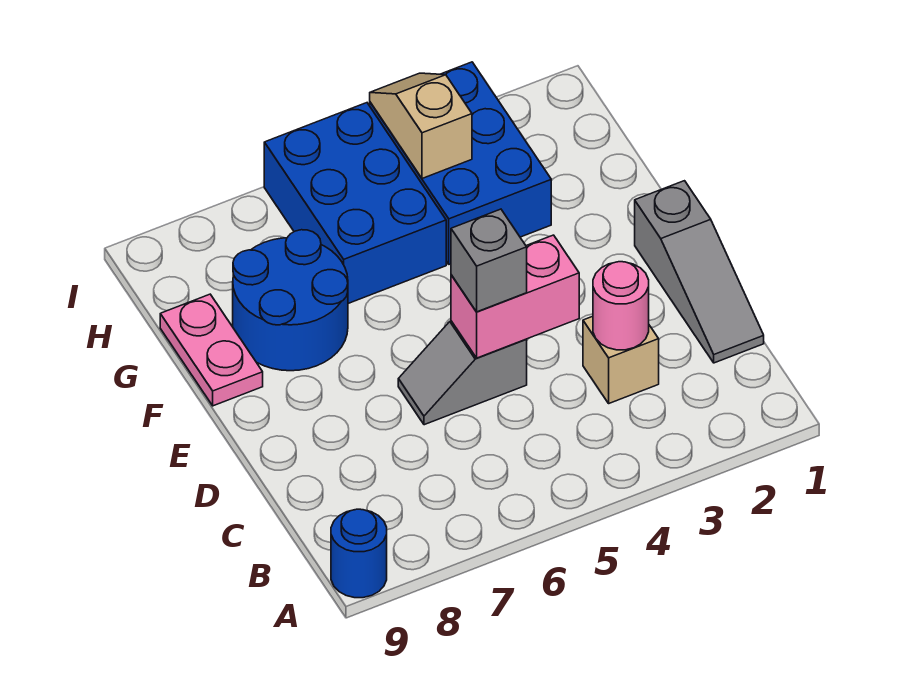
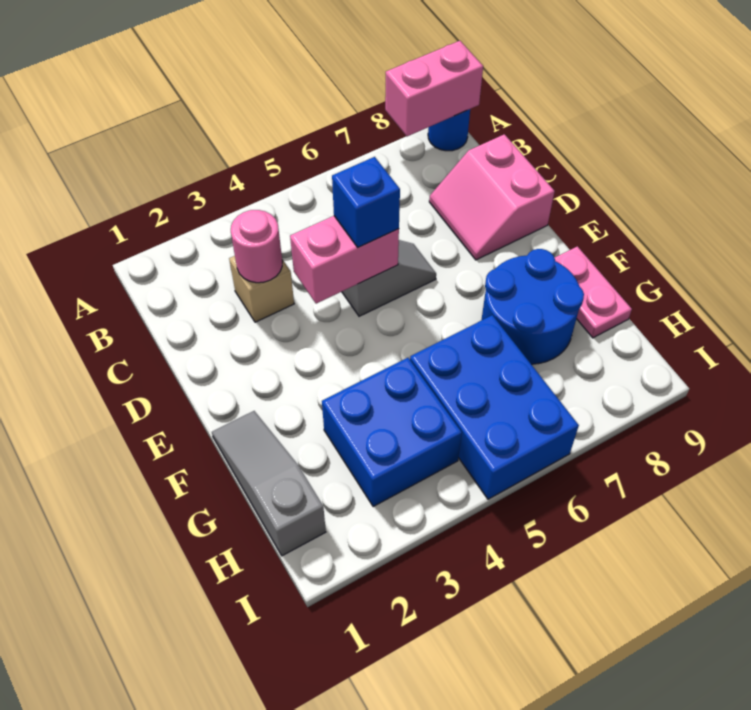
none -> pink 1x2 brick [385,41,483,136]
grey 1x3 slope [635,181,764,363] -> grey 1x3 slope moved to [212,411,326,556]
none -> pink 2x2 slope [429,134,555,260]
grey 1x1 brick [451,209,527,312] -> blue 1x1 brick [332,157,400,247]
blue 2x3 brick [370,62,551,264] -> blue 2x2 brick [322,358,462,507]
tan 1x2 slope [370,73,472,179] -> none

